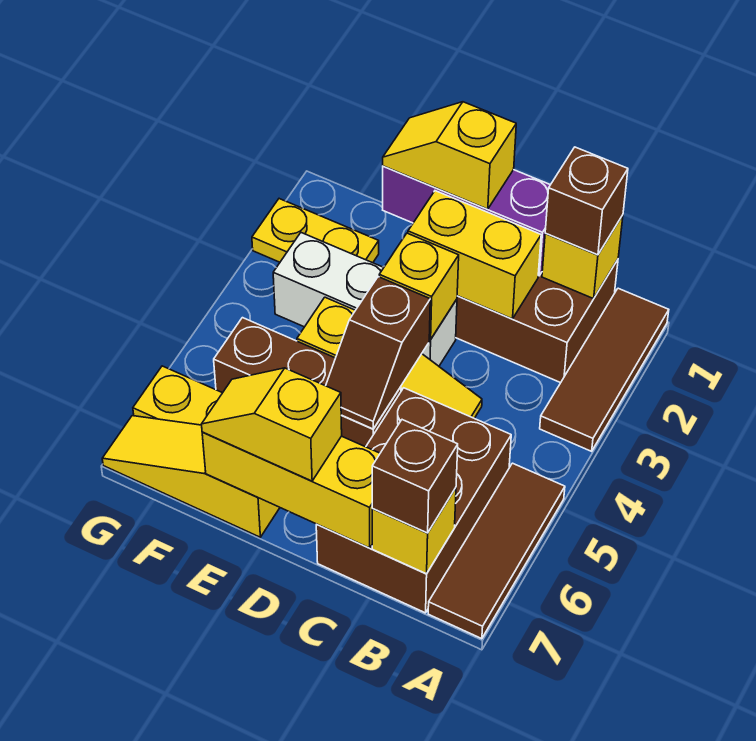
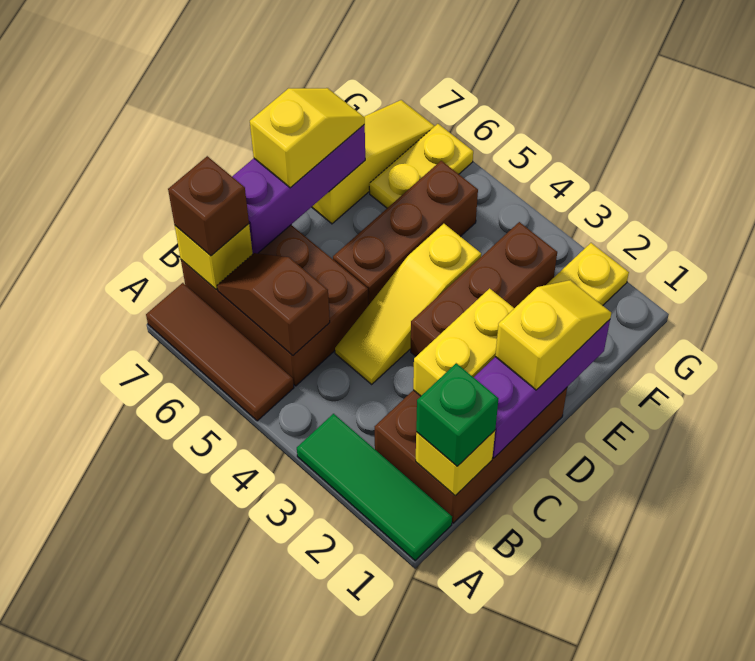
brown 1x3 tile [540,288,669,451] -> green 1x3 tile [297,414,452,561]
brown 1x1 brick [545,147,628,255] -> green 1x1 brick [416,363,498,466]
yellow 1x3 brick [202,432,380,548] -> purple 1x3 brick [232,125,365,254]
white 1x3 brick [273,233,457,366] -> brown 1x3 brick [411,222,557,356]
yellow 1x1 brick [379,233,459,340] -> none
brown 1x2 slope [326,277,430,429] -> brown 1x2 slope moved to [217,253,330,356]

